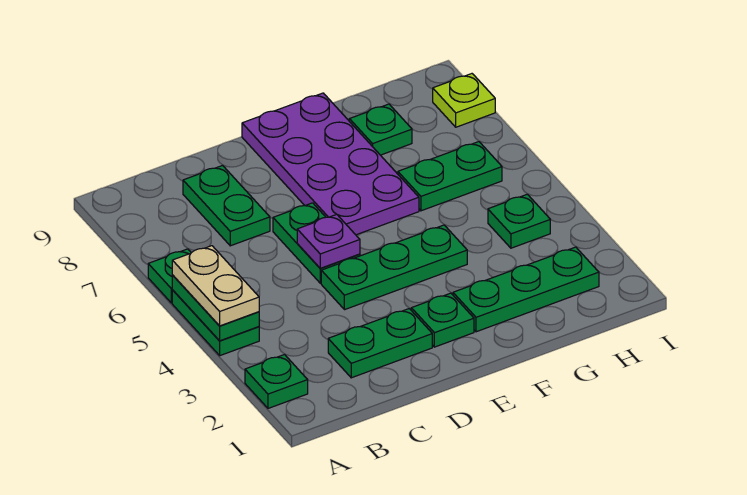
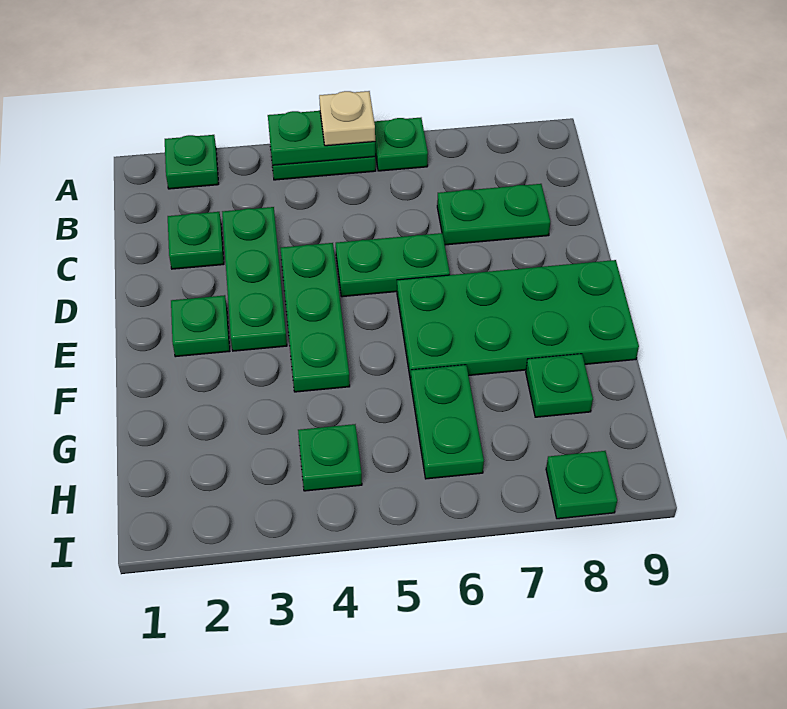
tan 1x2 plate [172,246,259,326] -> tan 1x1 plate [319,91,375,146]
green 1x2 plate [328,309,432,378] -> green 1x1 plate [168,212,224,269]
purple 1x1 plate [297,214,360,268] -> none
purple 2x4 plate [242,93,419,235] -> green 2x4 plate [397,260,639,381]
green 1x3 plate [453,247,599,332] -> green 1x3 plate moved to [222,207,287,351]
lime 1x1 plate [433,74,495,127] -> green 1x1 plate [546,451,617,519]

